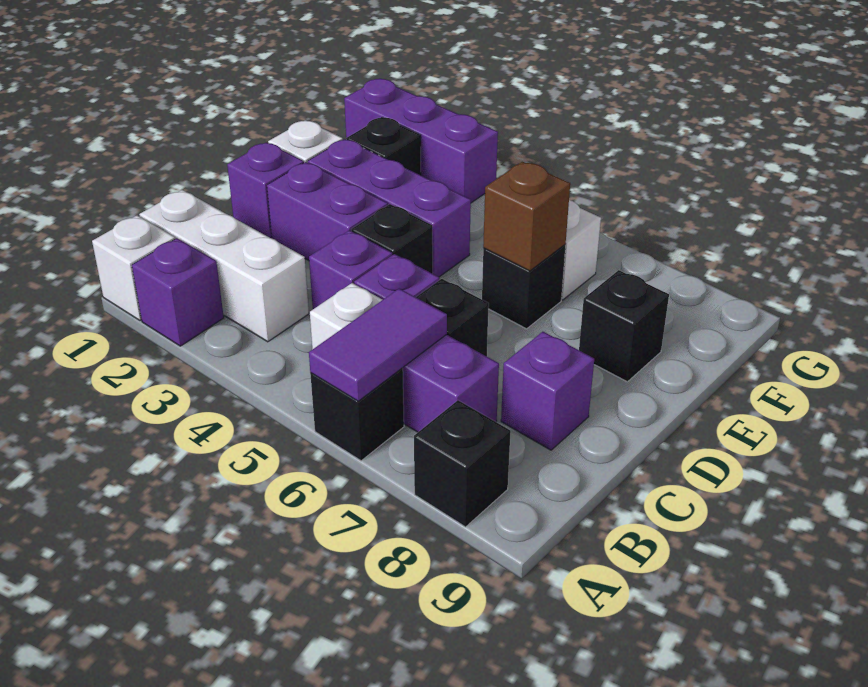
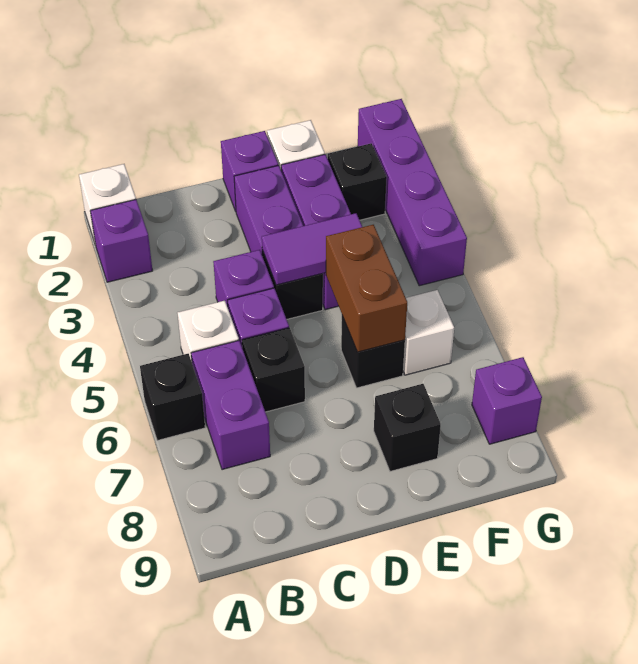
purple 1x2 tile [309,289,447,401] -> purple 1x2 tile moved to [262,213,362,285]
black 1x1 brick [414,400,511,527] -> none
white 1x3 brick [139,190,309,342] -> none
purple 1x1 brick [501,332,594,450] -> purple 1x1 brick moved to [472,357,542,444]
brown 1x1 brick [483,162,570,271] -> brown 1x2 brick [326,225,407,352]
purple 1x3 brick [344,79,498,203] -> purple 1x4 brick [358,99,467,286]

